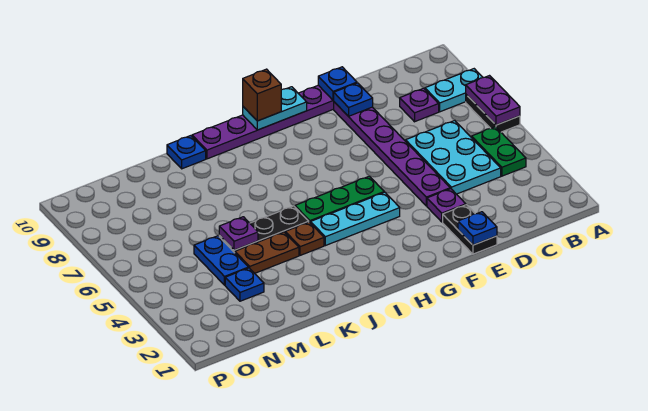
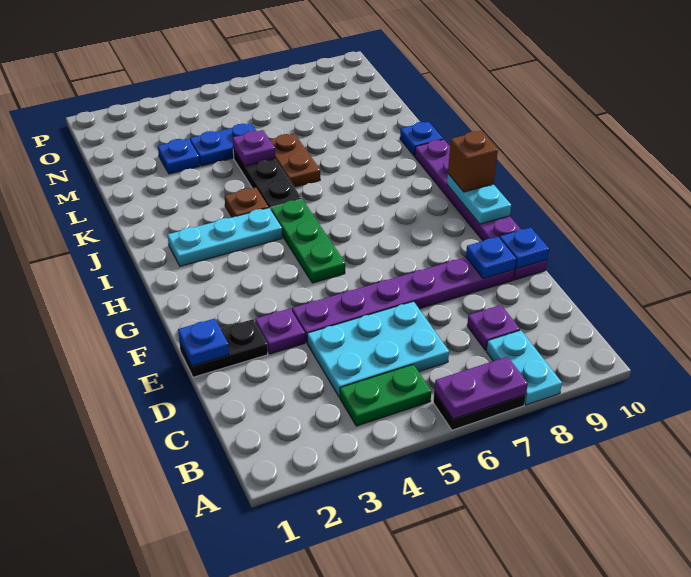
cyan 1x3 plate [311,192,400,246] -> cyan 1x3 plate turned to [168,208,282,266]
brown 1x2 plate [235,232,299,273] -> brown 1x2 plate moved to [270,134,320,187]

